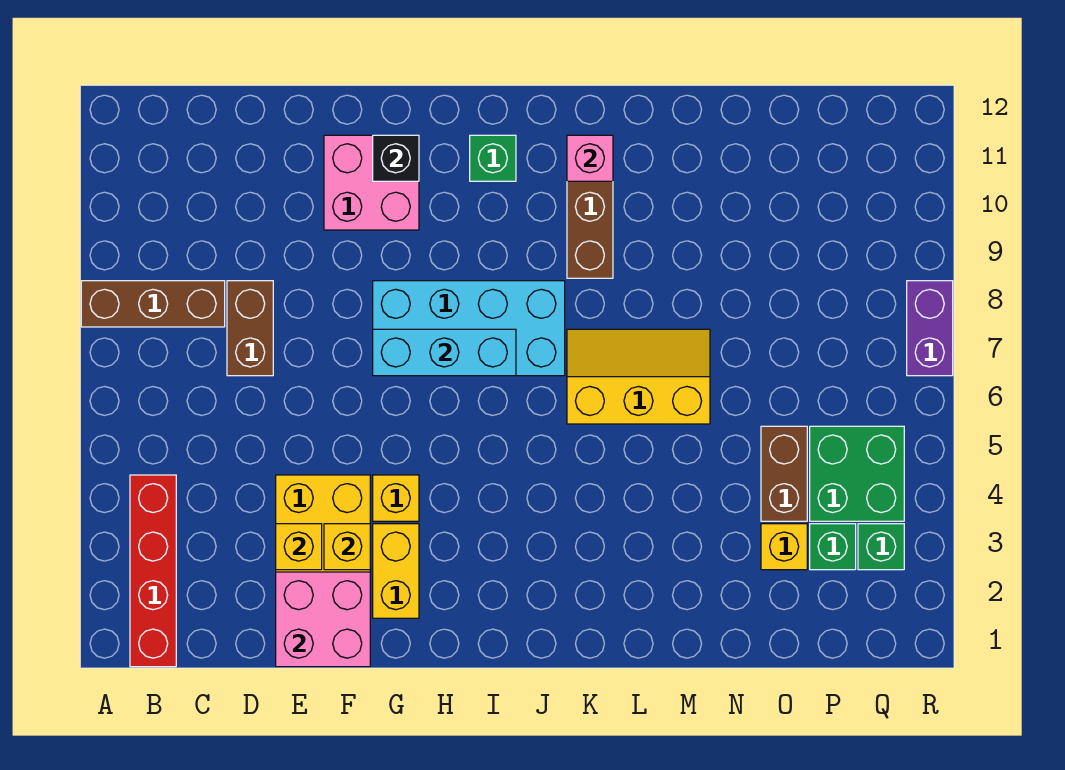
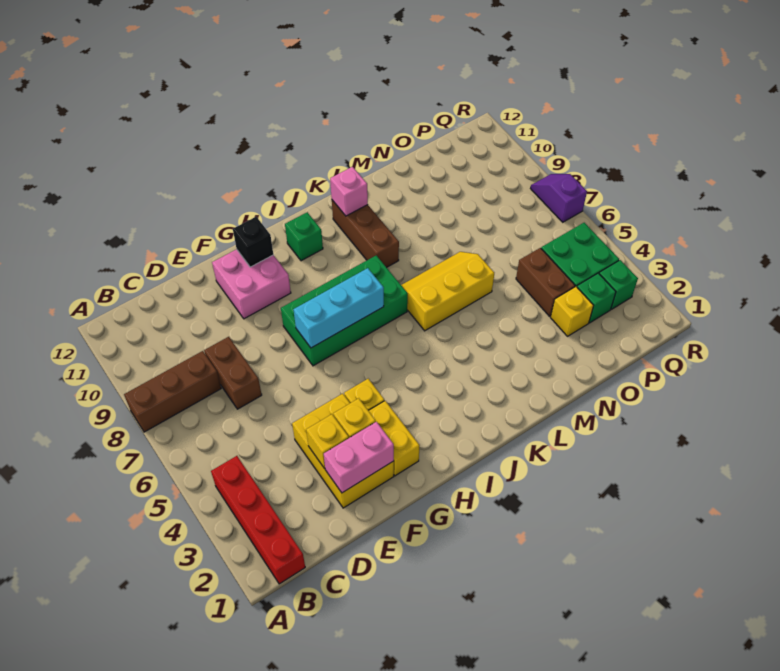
pink 2x2 brick [276,572,370,667] -> pink 1x2 brick [324,422,394,493]
cyan 2x4 brick [373,281,565,376] -> green 2x4 brick [281,255,408,366]
purple 1x2 brick [907,281,953,376] -> purple 1x2 slope [531,174,587,222]

